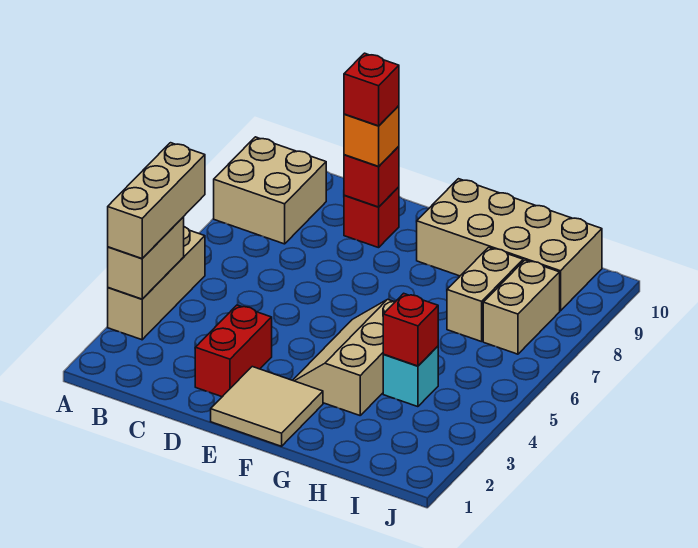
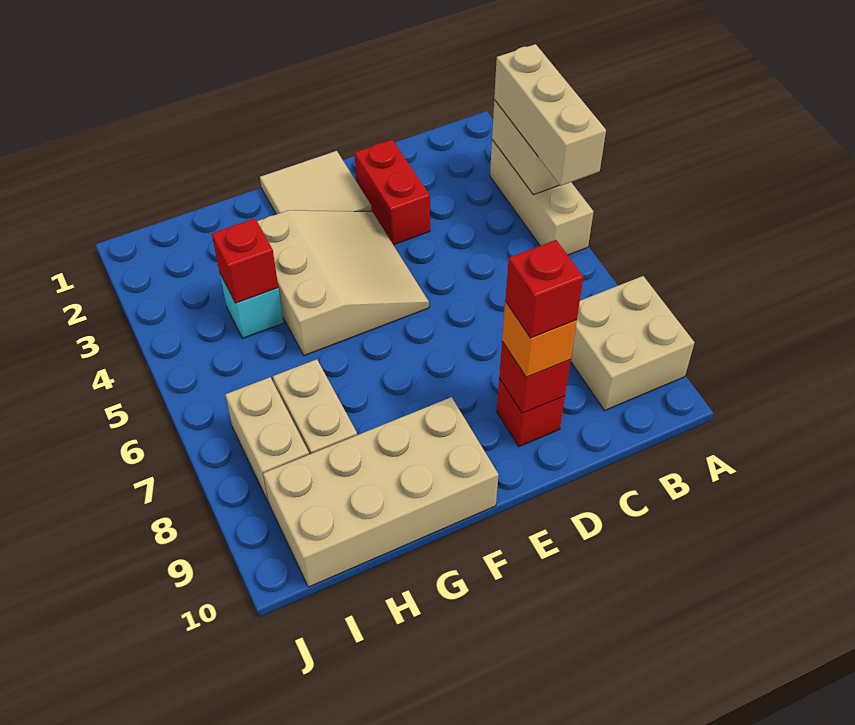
tan 2x3 slope [293,299,396,415] -> tan 3x3 slope [257,210,429,356]

